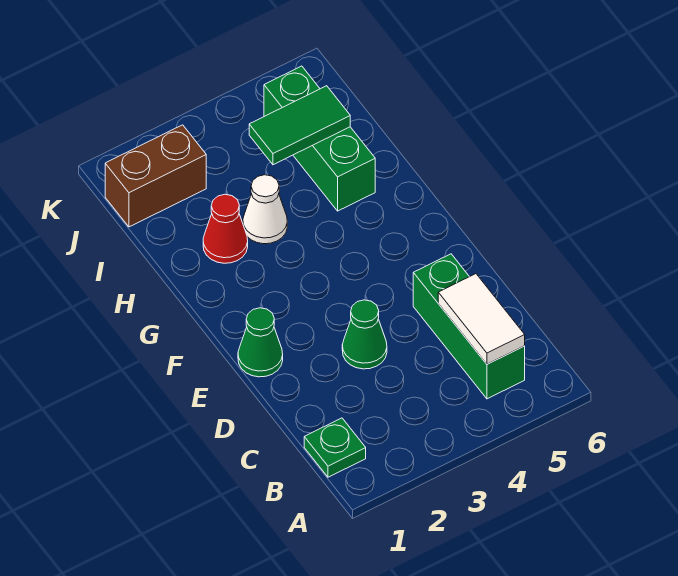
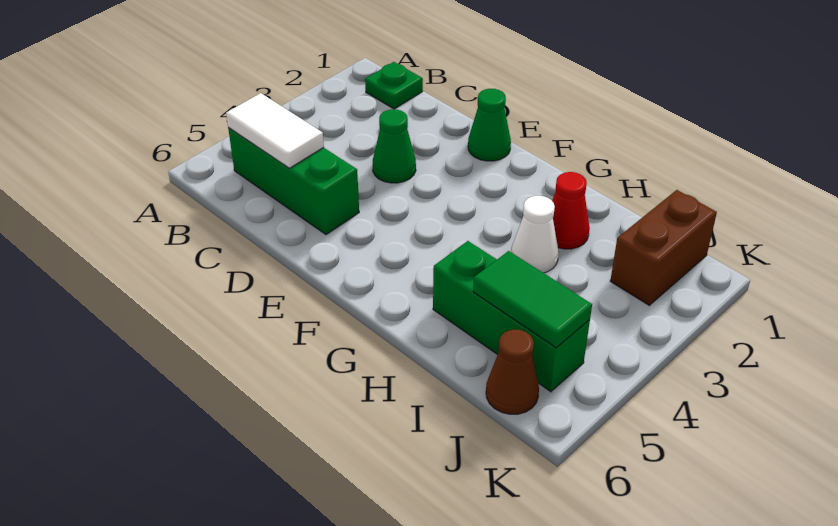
green 1x2 tile [249,86,350,165] -> green 1x2 tile turned to [473,251,592,348]
none -> brown 1x1 cone [486,330,539,414]

